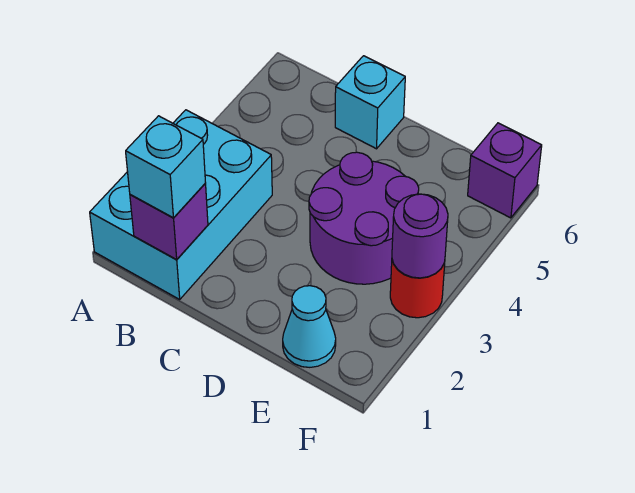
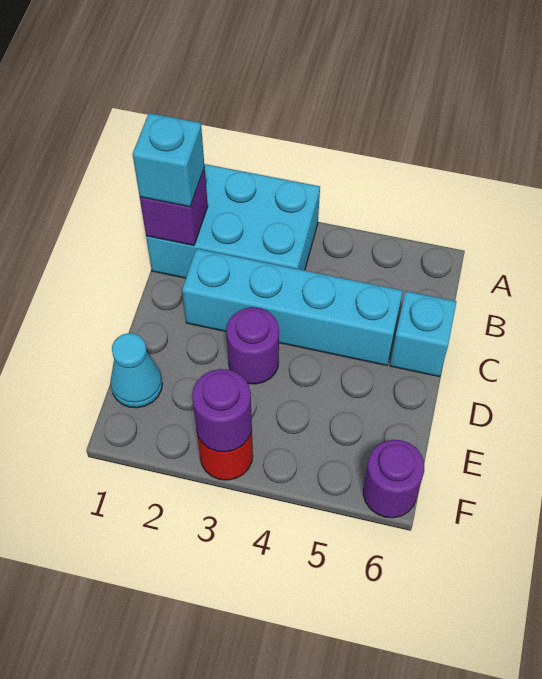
none -> cyan 1x4 brick [182,249,403,365]
purple 2x2 round brick [309,152,419,284] -> purple 1x1 round brick [226,308,279,384]
purple 1x1 brick [468,123,542,218] -> purple 1x1 round brick [363,440,424,518]

